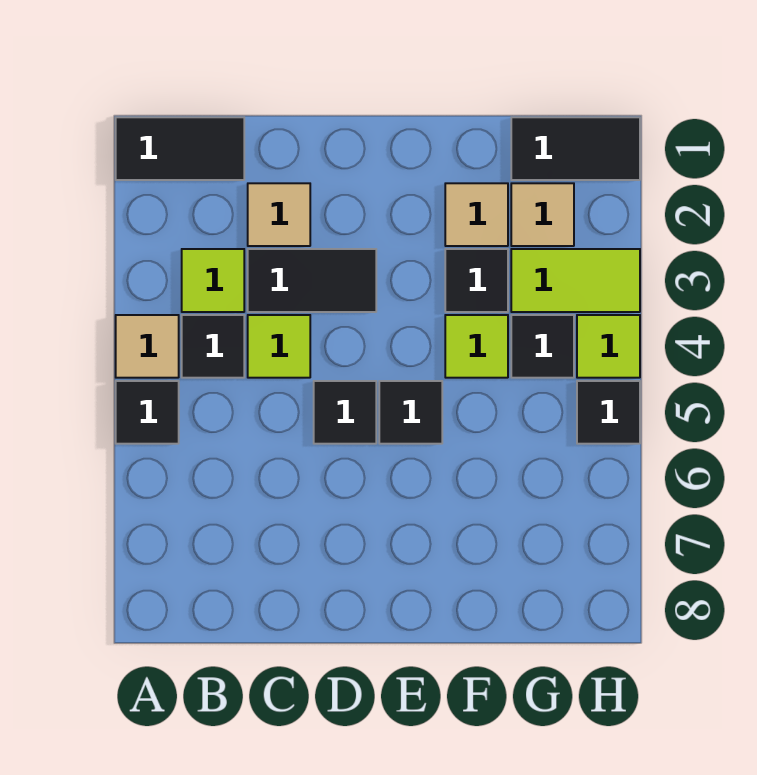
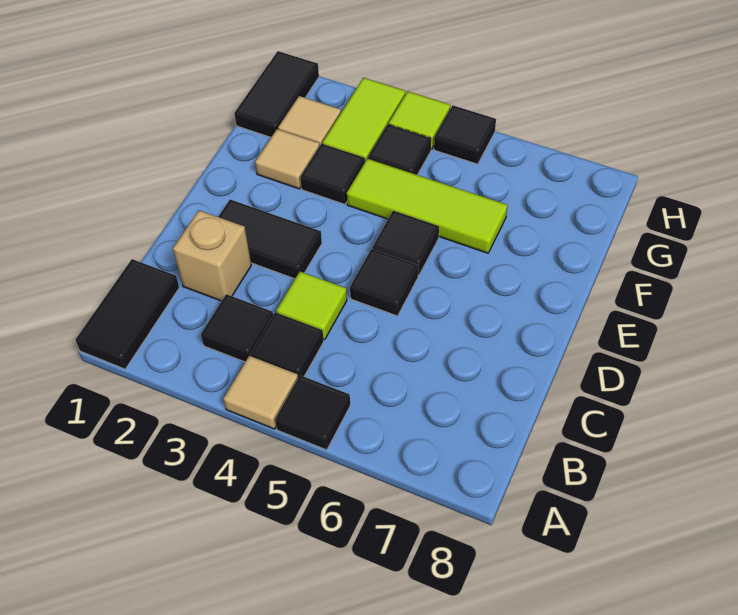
lime 1x1 tile [182,249,244,312] -> black 1x1 tile [201,294,273,362]
tan 1x1 tile [248,183,310,246] -> tan 1x1 brick [173,210,251,301]
black 1x2 tile [248,249,376,312] -> black 1x2 tile turned to [218,200,322,279]
lime 1x1 tile [445,315,508,378] -> lime 1x3 tile [347,159,508,253]

